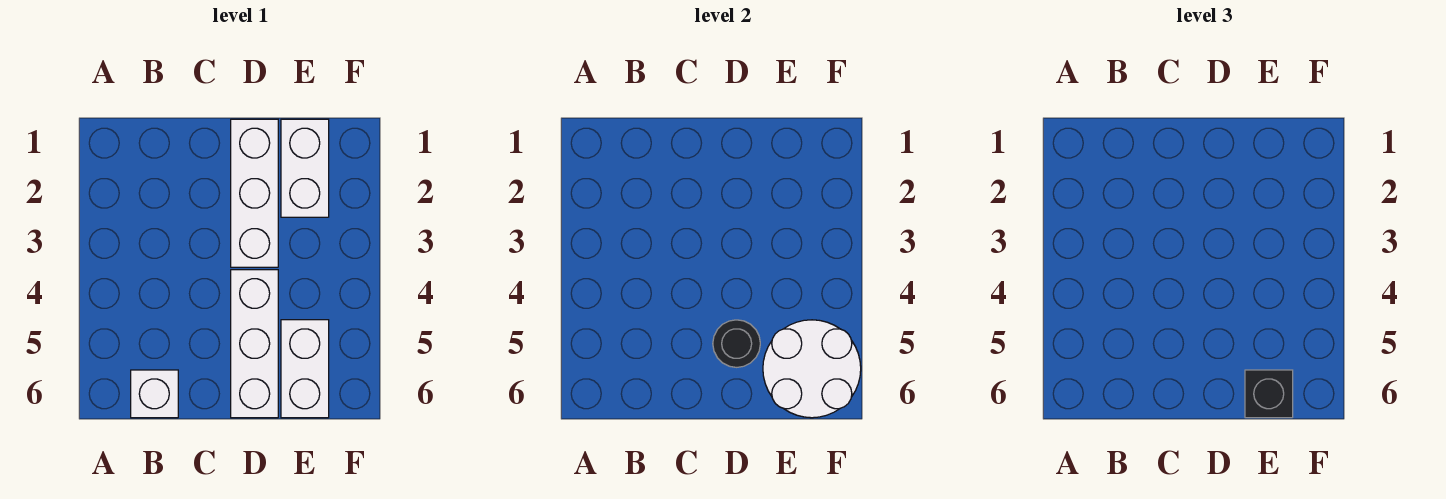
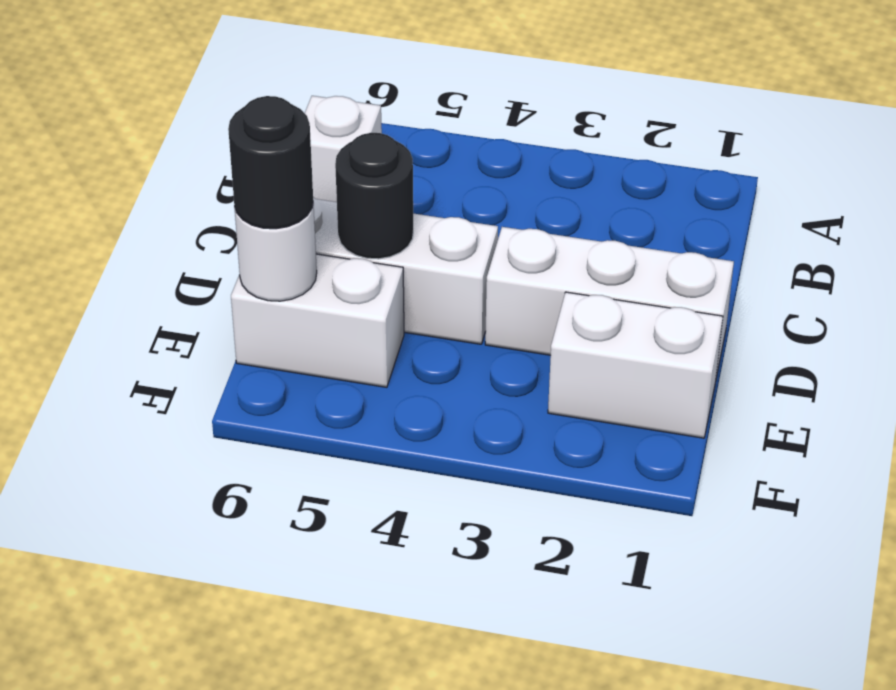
white 2x2 round brick [763,320,861,418] -> white 1x1 round brick [234,203,317,301]
black 1x1 brick [1245,370,1293,418] -> black 1x1 round brick [228,96,313,229]

